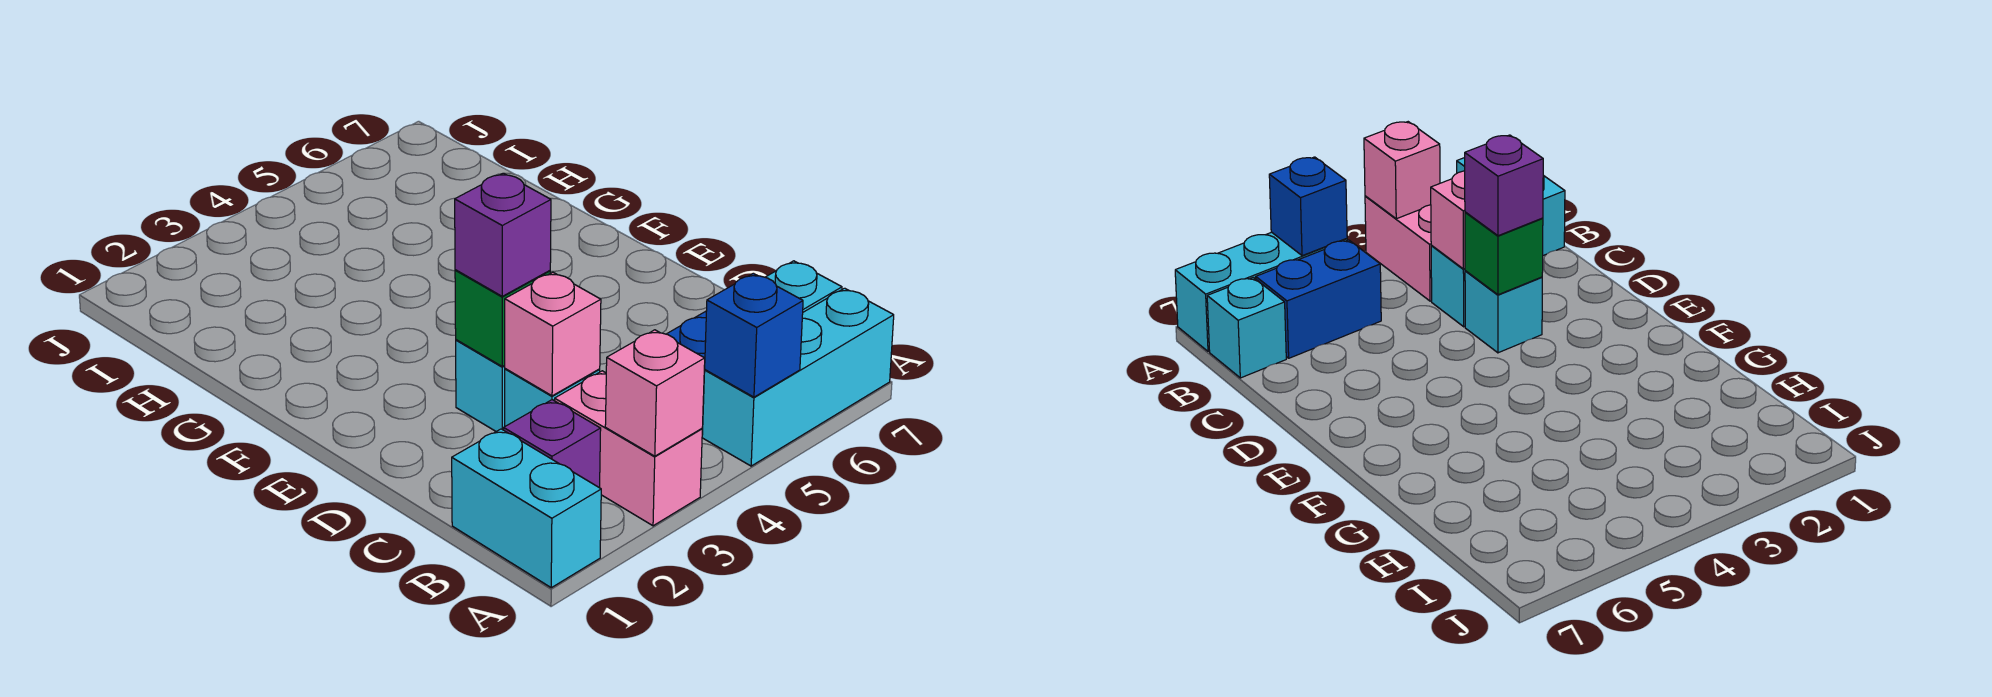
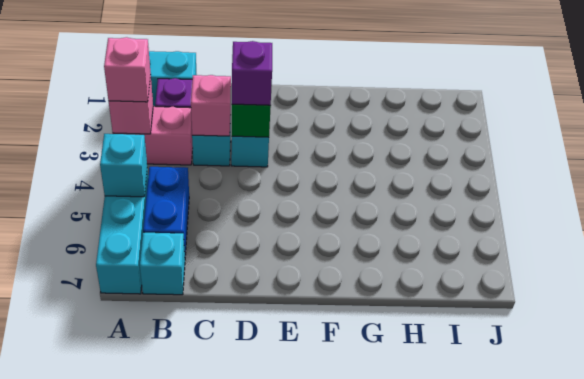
none -> pink 1x1 brick [104,37,151,102]
blue 1x1 brick [704,273,803,397] -> cyan 1x1 brick [100,134,147,197]

